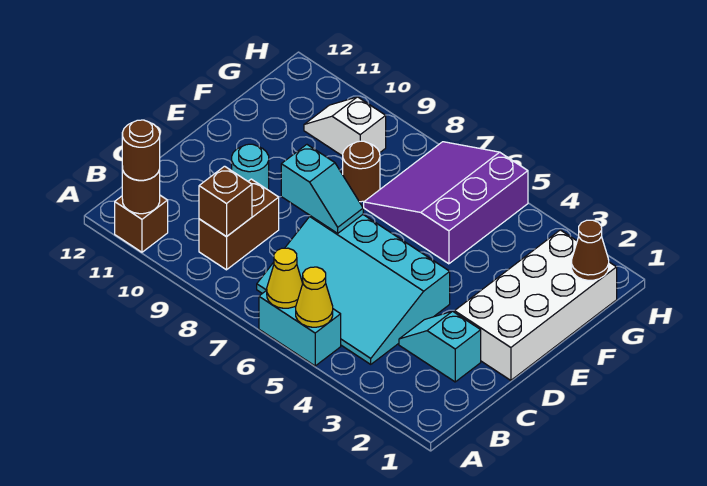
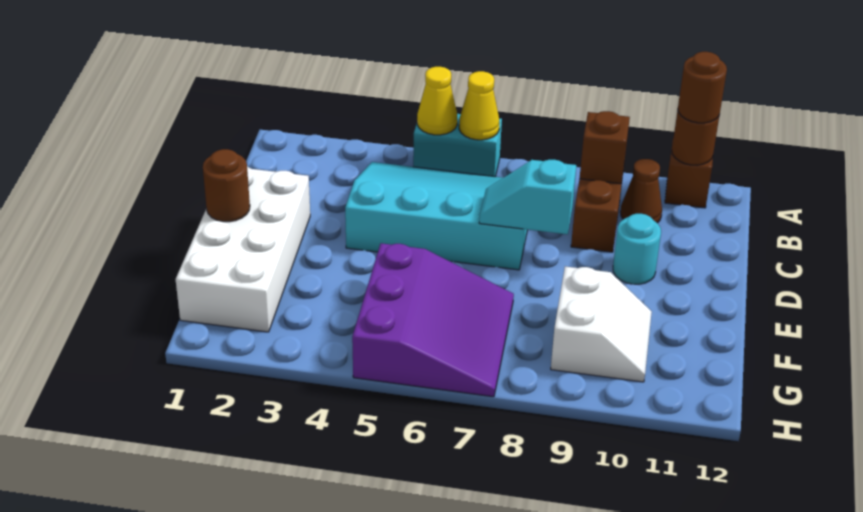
cyan 1x2 slope [399,311,481,382] -> none
brown 1x1 round brick [343,141,380,202] -> brown 1x1 round brick moved to [203,149,250,222]
brown 1x1 cone [572,220,609,280] -> brown 1x1 cone moved to [620,159,662,223]
white 1x2 slope [304,97,386,156] -> white 2x2 slope [551,266,652,382]

